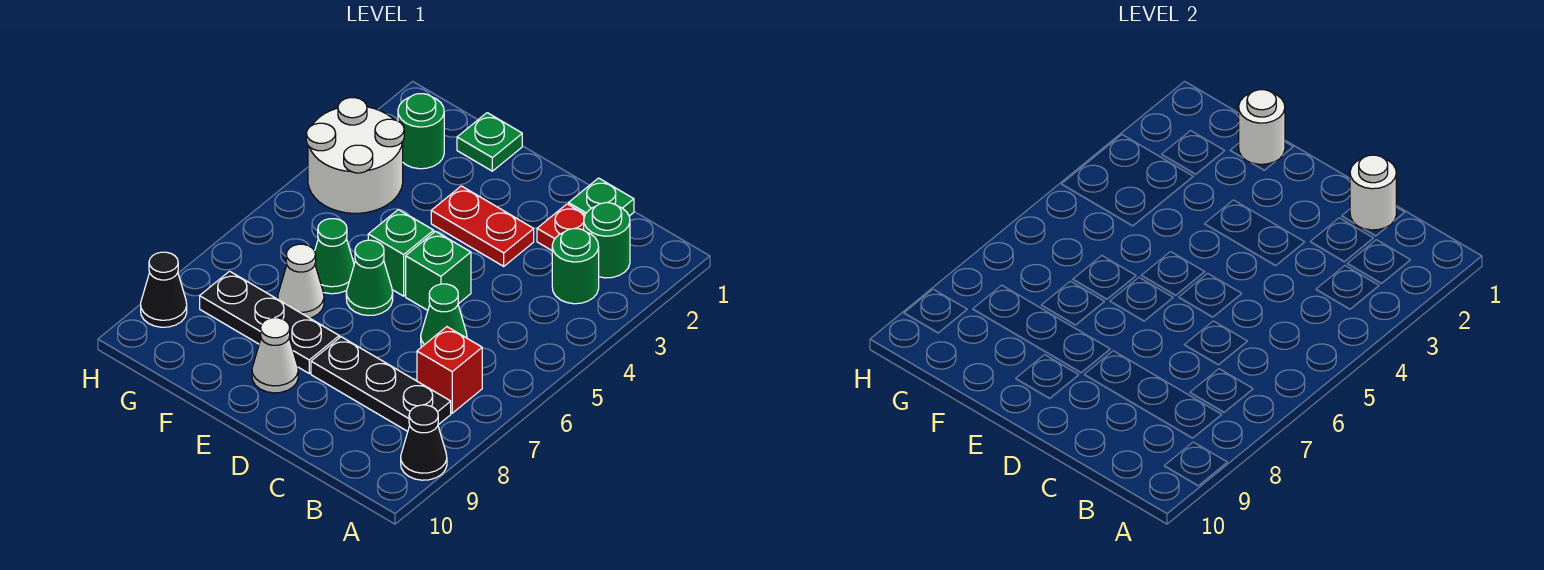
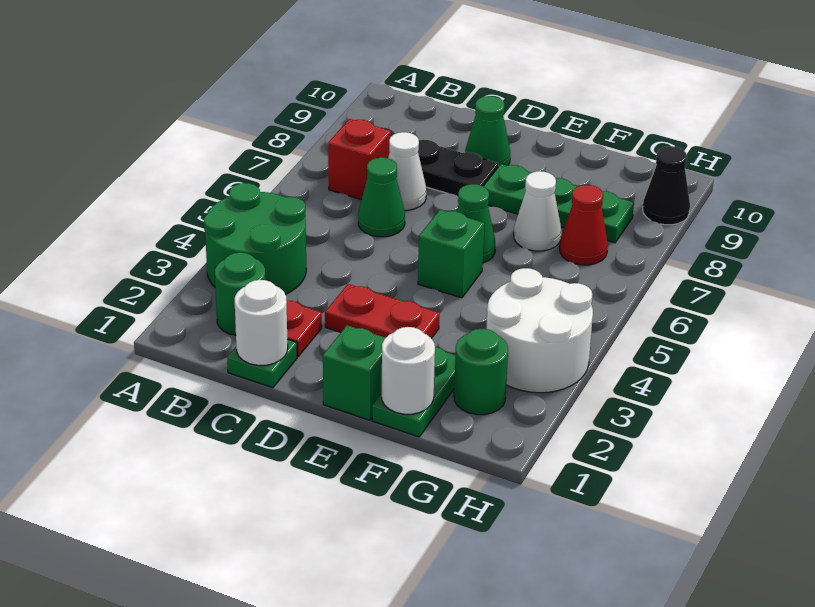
black 1x1 cone [401,405,447,480] -> none
green 1x1 round brick [552,229,599,304] -> green 2x2 round brick [204,183,306,294]
green 1x1 brick [406,231,471,310] -> green 1x1 brick moved to [323,325,385,420]
black 1x3 plate [200,271,339,373] -> green 1x3 plate [483,164,634,243]
white 1x1 cone [252,318,298,393] -> white 1x1 cone moved to [388,132,426,210]
green 1x1 plate [457,113,522,171] -> green 1x2 plate [372,347,456,437]
green 1x1 cone [315,219,354,294] -> green 1x1 cone moved to [465,96,510,166]
none -> red 1x1 cone [560,185,608,265]

